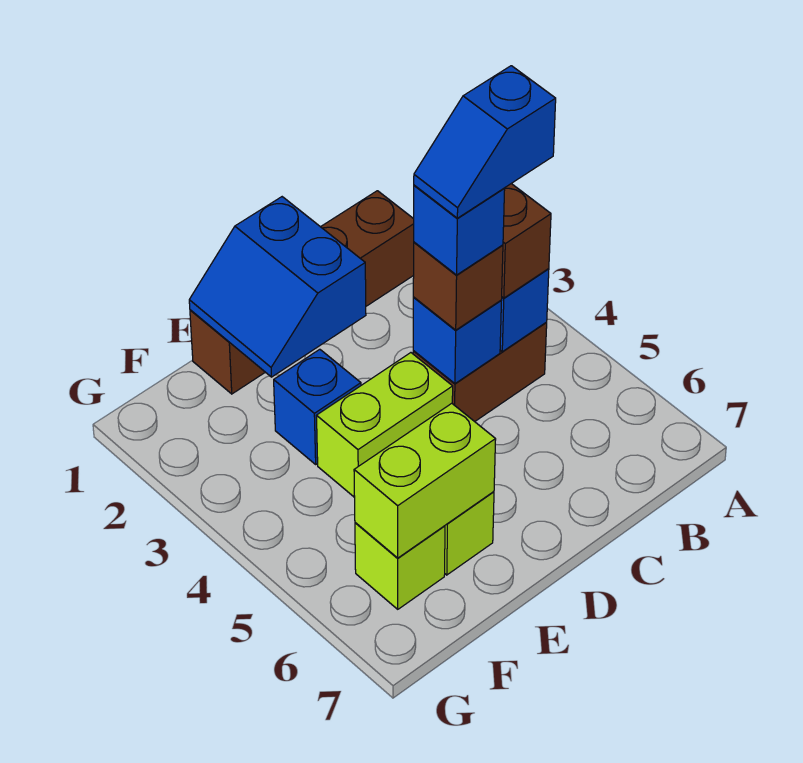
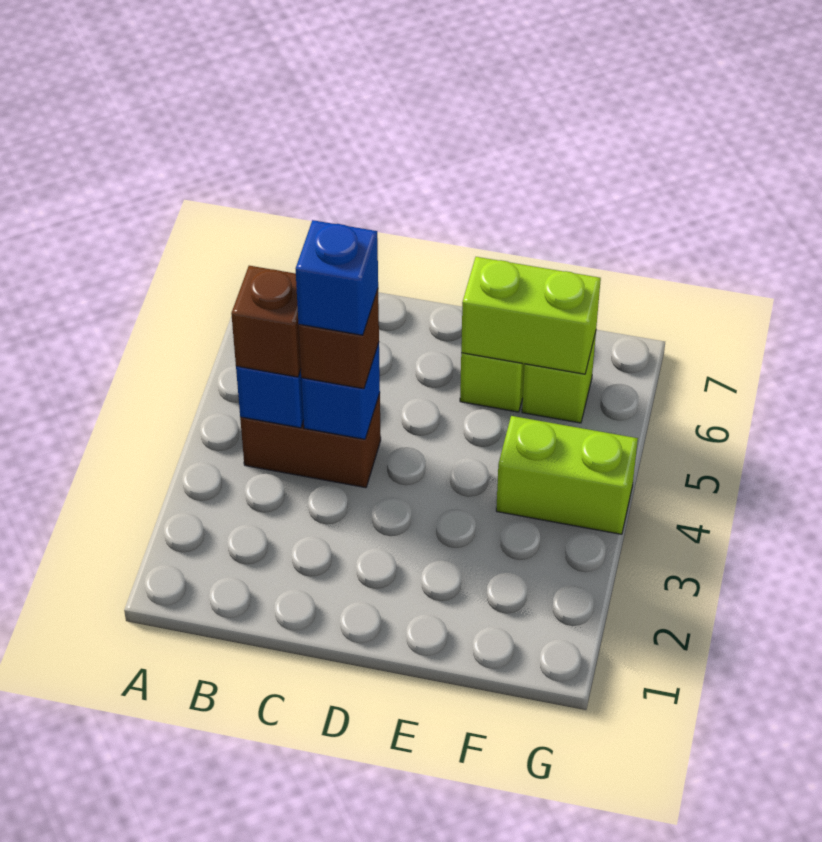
brown 1x4 brick [190,191,414,394] -> none
blue 1x2 slope [414,66,556,218] -> none
blue 2x2 slope [189,197,366,377] -> none
lime 1x2 brick [317,353,453,498] -> lime 1x2 brick moved to [496,416,638,534]
blue 1x1 brick [274,349,361,464] -> none

